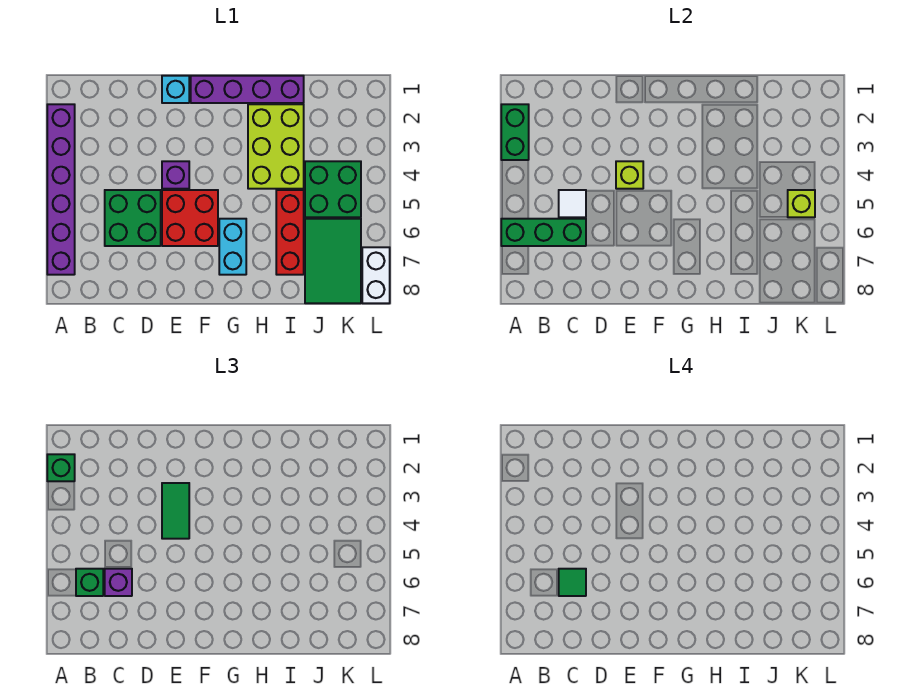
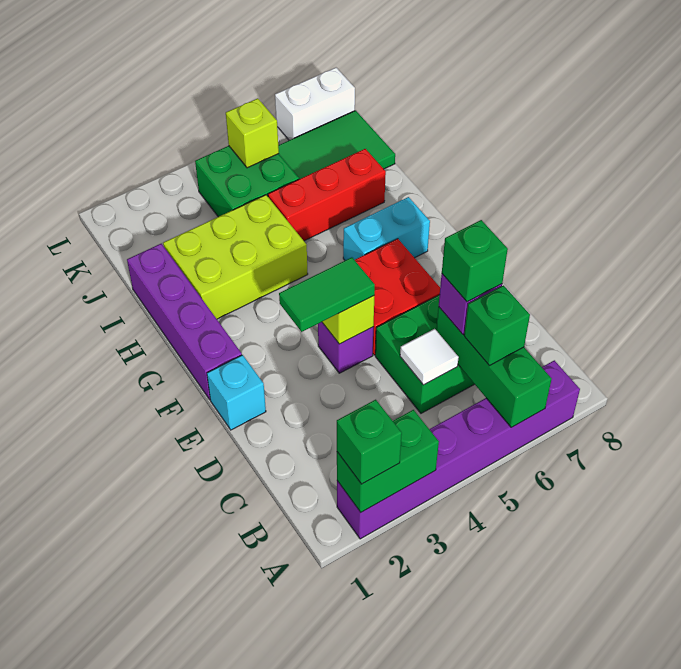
green 1x1 tile [559,569,586,596] -> green 1x1 brick [442,220,508,302]

